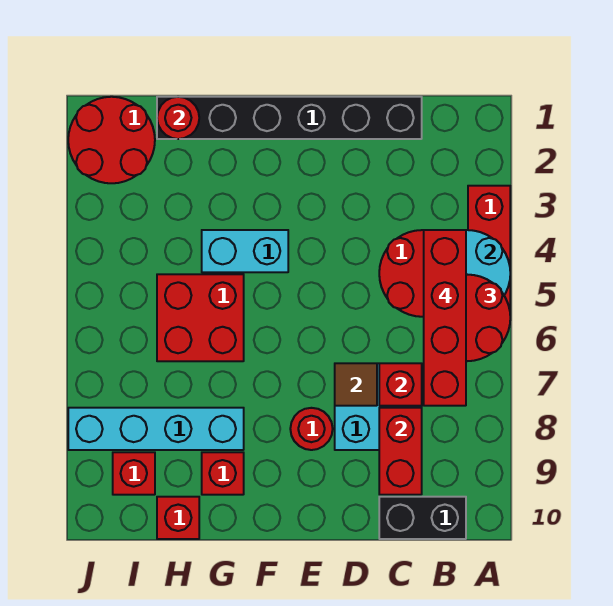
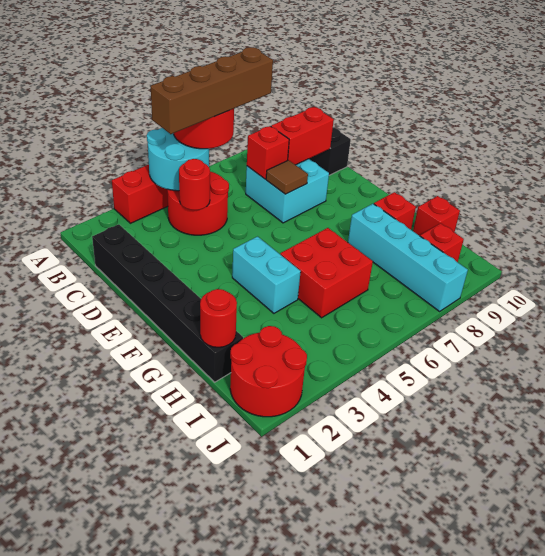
red 1x4 brick [424,230,466,406] -> brown 1x4 brick [151,47,273,134]
red 1x1 round brick [290,408,333,450] -> red 1x1 round brick moved to [179,159,210,210]

